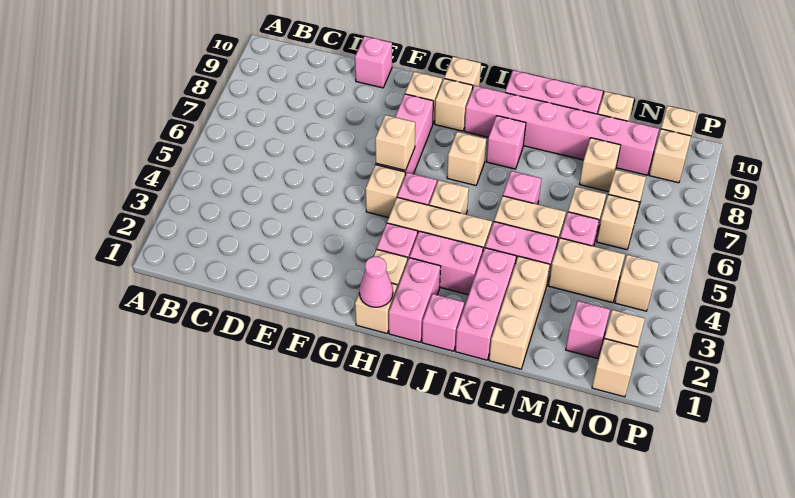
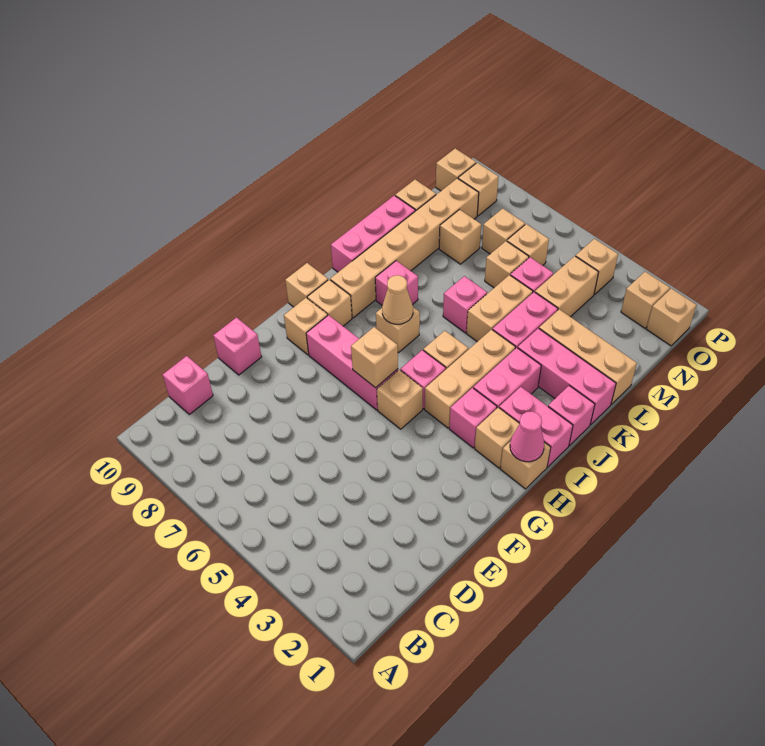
none -> tan 1x1 cone [382,275,413,324]
pink 1x6 brick [465,86,659,175] -> tan 1x6 brick [330,178,479,318]
pink 1x1 brick [566,301,610,359] -> pink 1x1 brick moved to [162,356,213,414]

